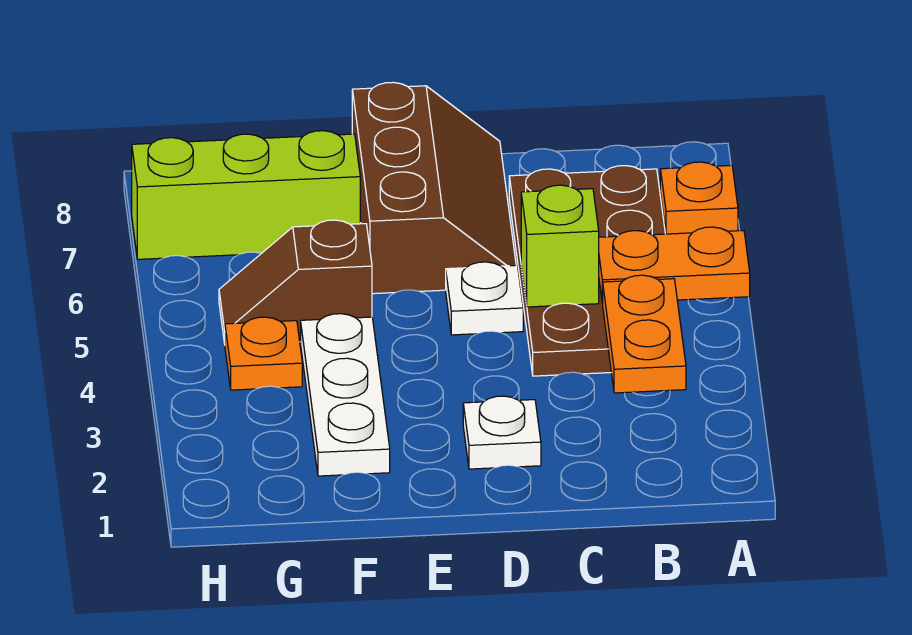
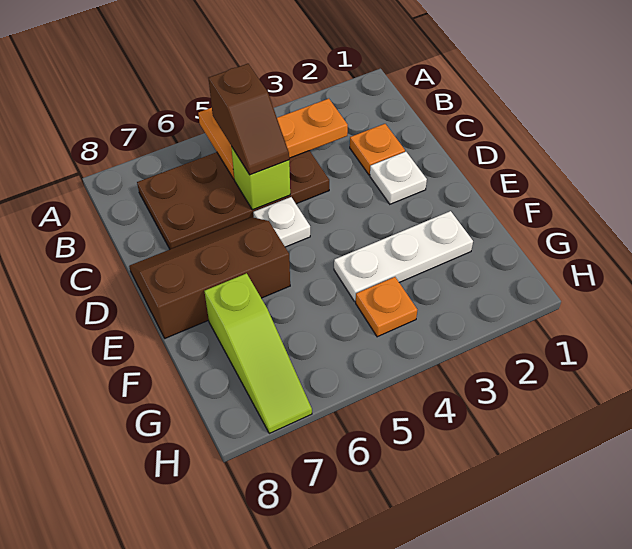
orange 1x1 plate [660,162,738,234] -> orange 1x1 plate moved to [350,124,405,175]
brown 1x2 slope [219,220,372,344] -> brown 1x2 slope moved to [209,64,289,175]
lime 1x3 brick [132,131,360,259] -> lime 1x3 slope [205,273,312,433]

